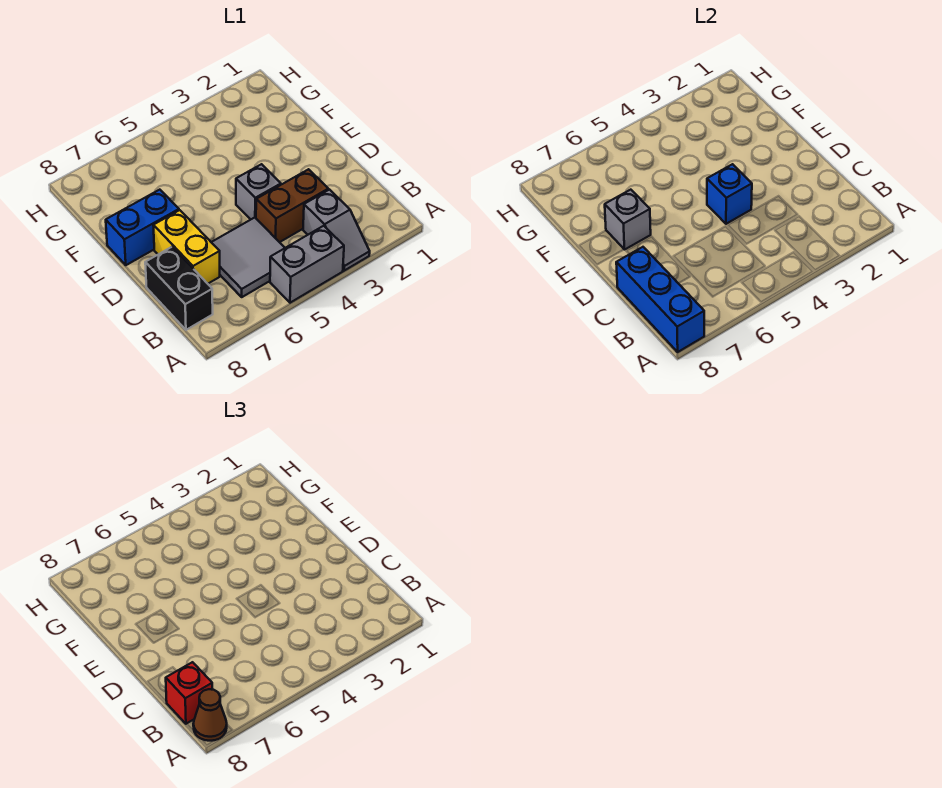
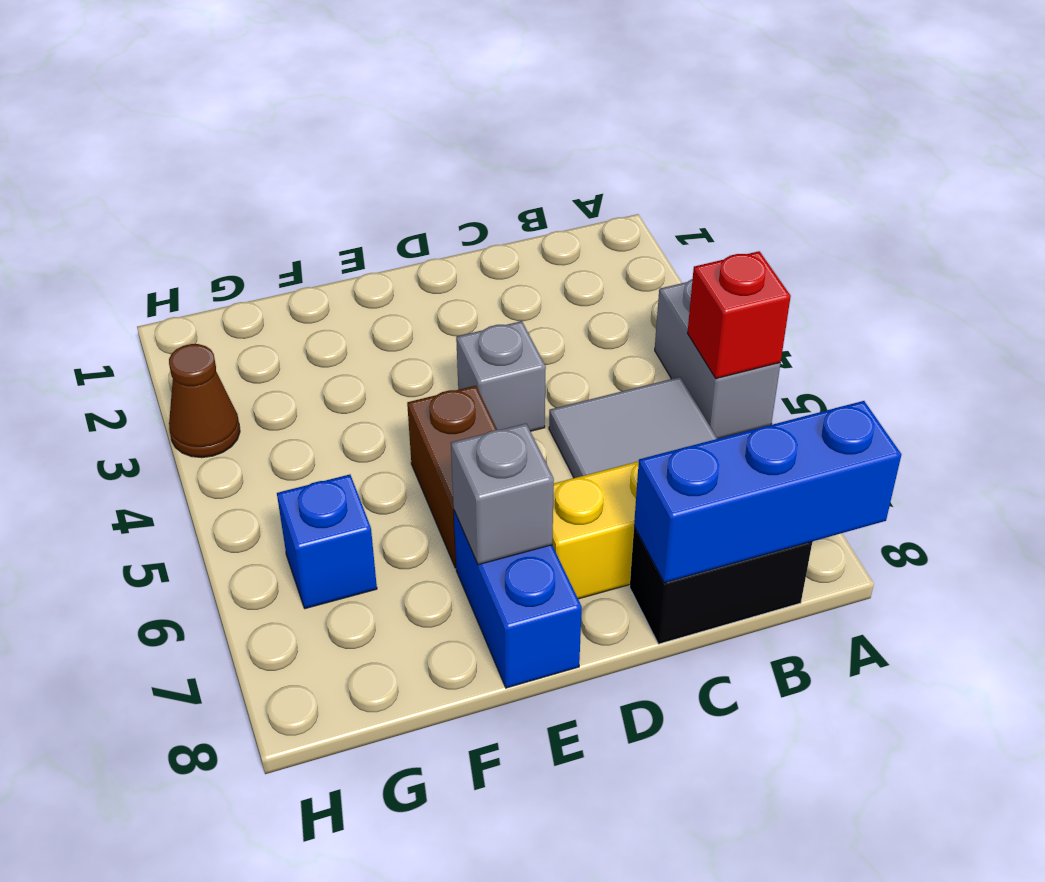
grey 1x2 slope [303,190,370,271] -> none
brown 1x1 cone [193,689,227,741] -> brown 1x1 cone moved to [169,344,240,458]
red 1x1 brick [166,662,212,724] -> red 1x1 brick moved to [688,251,791,379]
brown 1x2 brick [256,169,328,242] -> brown 1x2 brick moved to [407,386,497,568]
blue 1x1 brick [707,164,752,224] -> blue 1x1 brick moved to [277,475,377,609]

